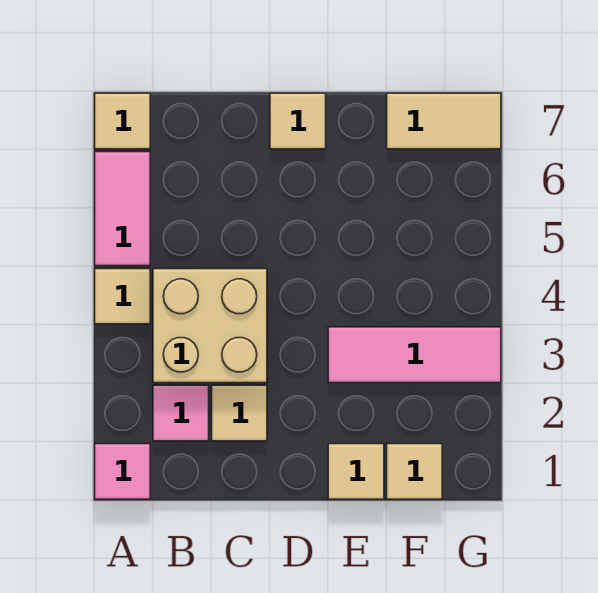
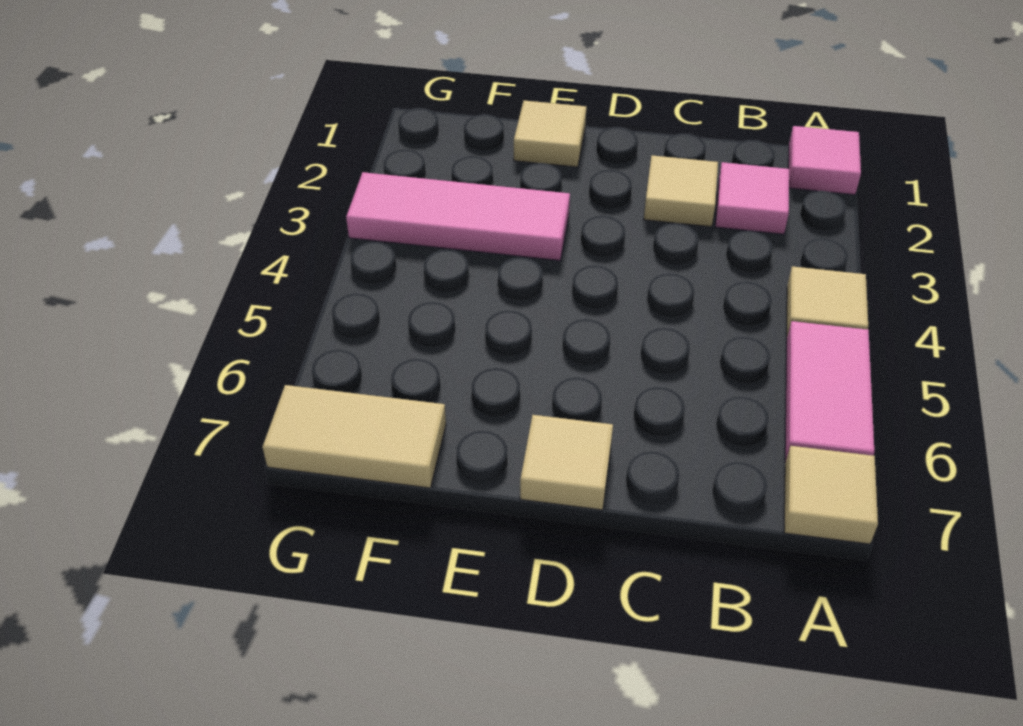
tan 2x2 brick [153,269,267,383] -> none
tan 1x1 tile [387,444,442,499] -> none

